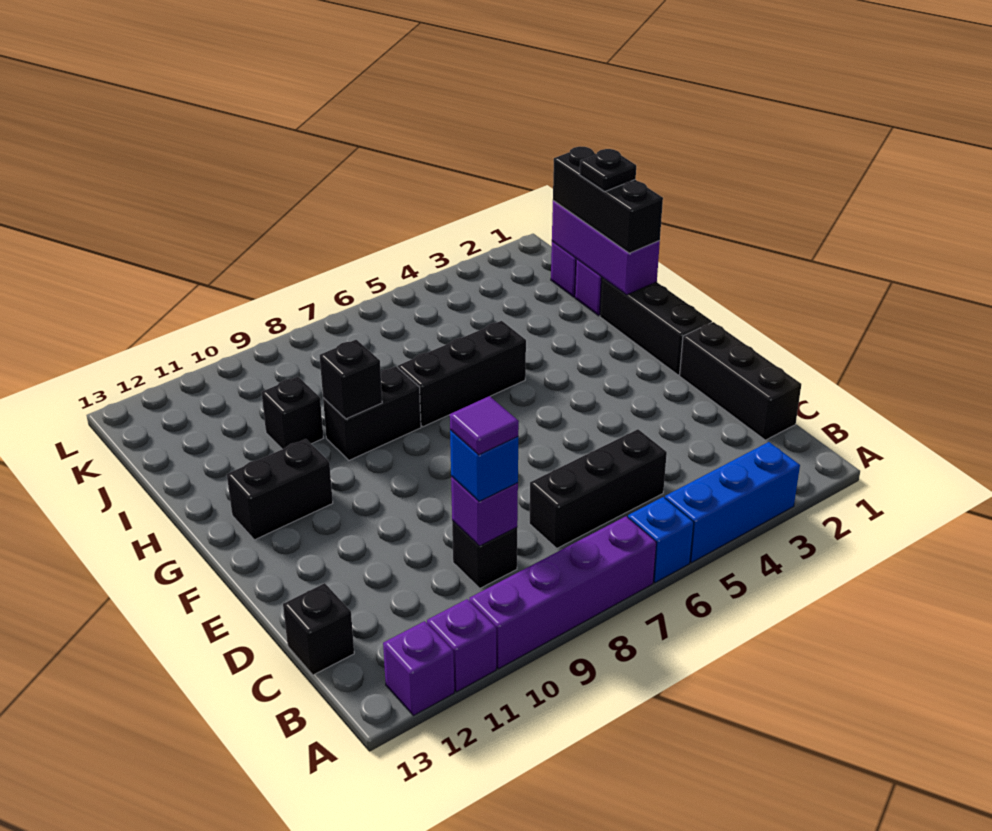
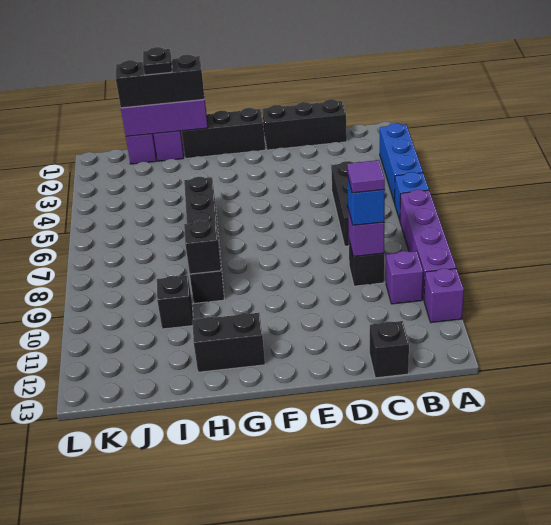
purple 1x1 brick [383,621,454,716] -> purple 1x1 brick moved to [386,251,423,304]
black 1x2 brick [227,439,333,540] -> black 1x2 brick turned to [192,313,265,372]

